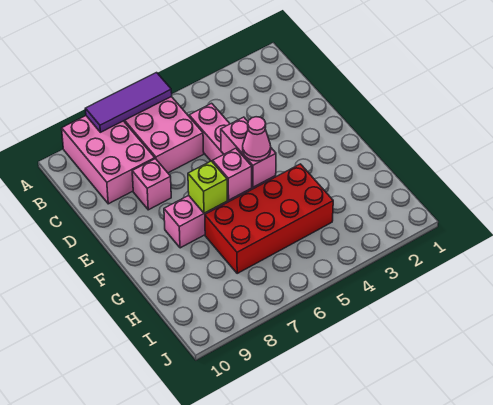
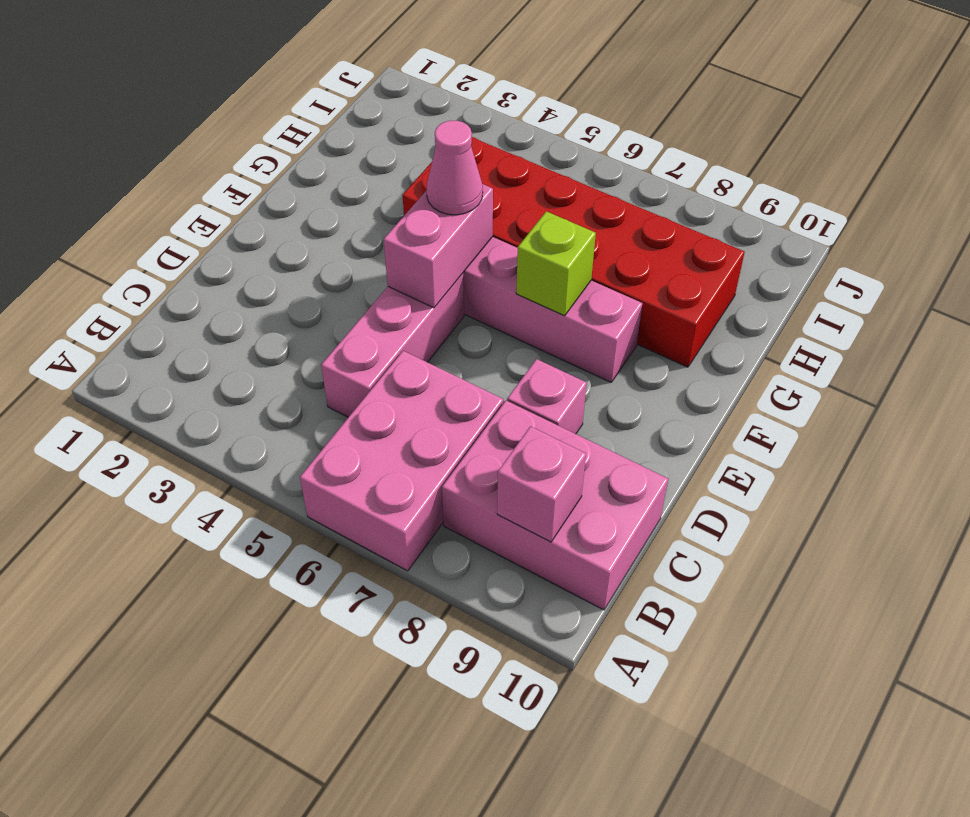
purple 1x3 tile [85,73,172,132] -> none
pink 2x3 brick [62,116,155,204] -> pink 2x3 brick turned to [442,401,668,610]
pink 1x1 brick [213,148,252,200] -> pink 1x1 brick moved to [497,426,586,542]
red 2x4 brick [205,164,333,273] -> red 2x6 brick [403,137,745,367]

